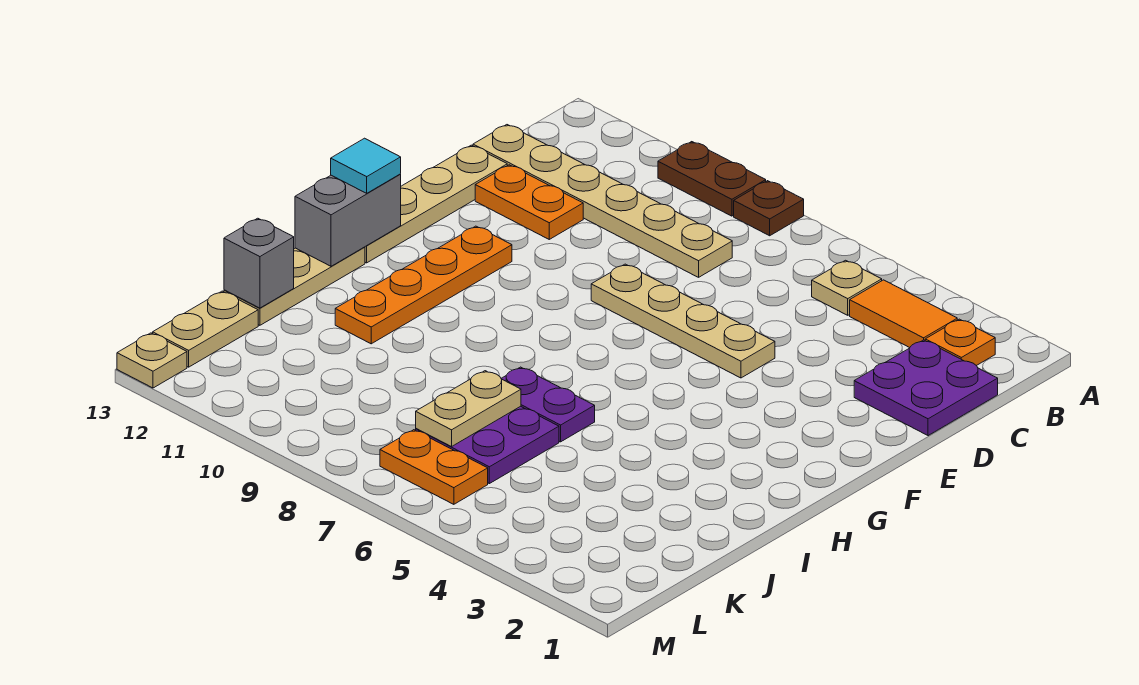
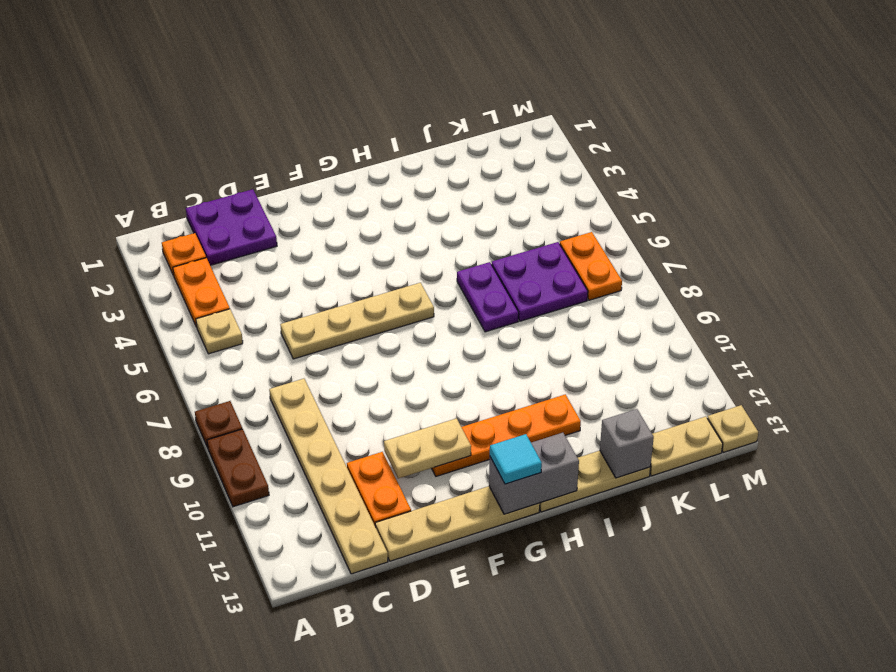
orange 1x2 tile [850,280,957,348] -> orange 1x2 plate [173,258,230,327]
tan 1x4 plate [591,264,775,378] -> tan 1x4 plate turned to [280,283,434,359]
tan 1x2 plate [416,371,521,447] -> tan 1x2 plate moved to [384,418,471,479]

